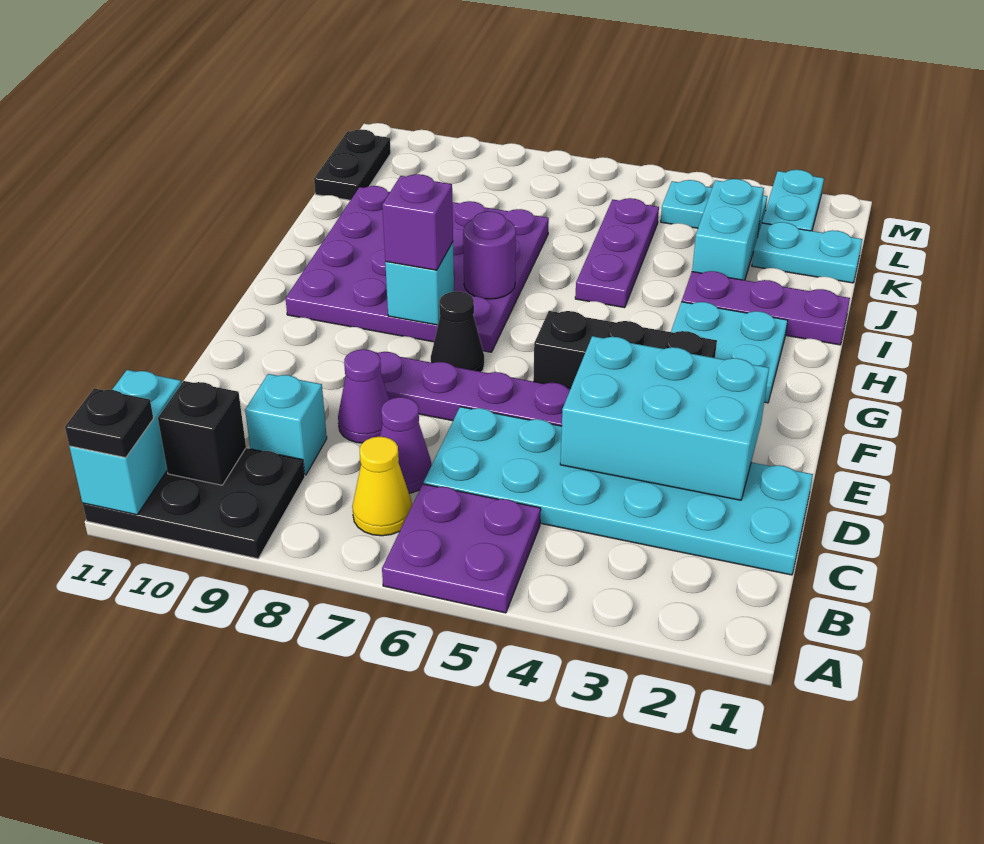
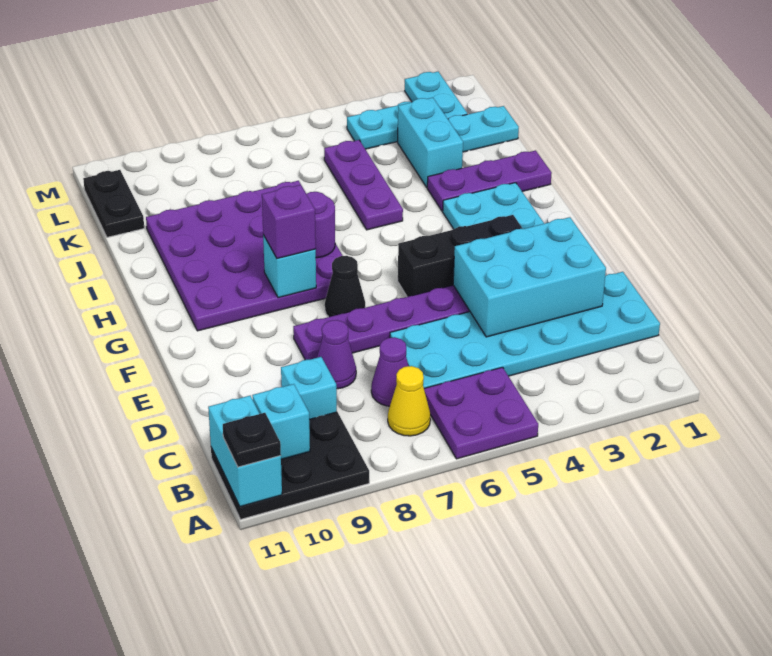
black 1x1 brick [158,381,246,485] -> cyan 1x1 brick [253,384,310,459]

